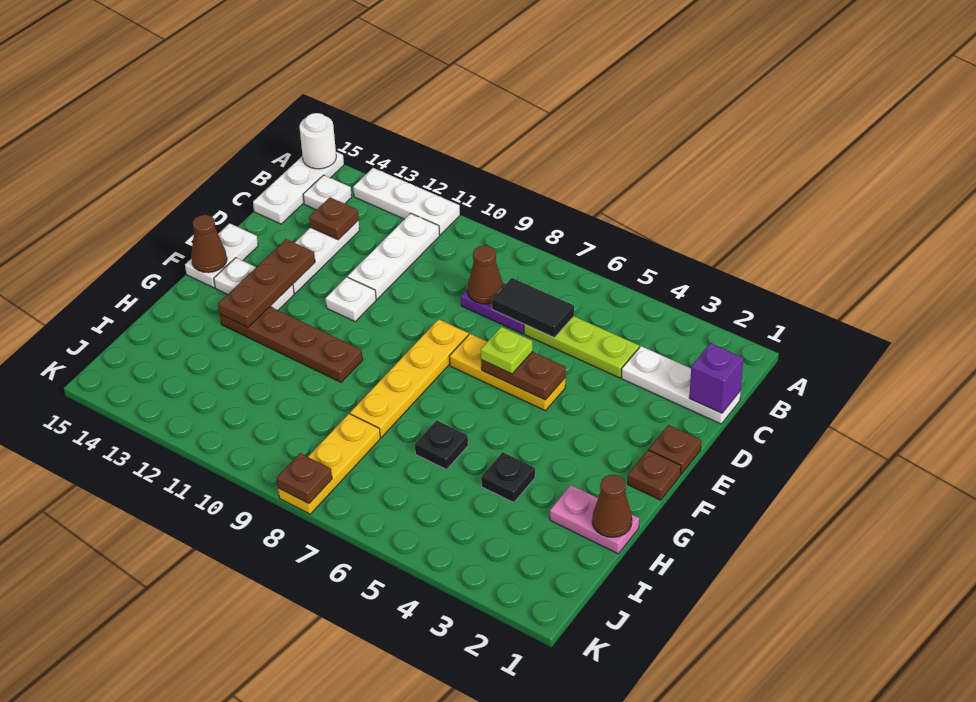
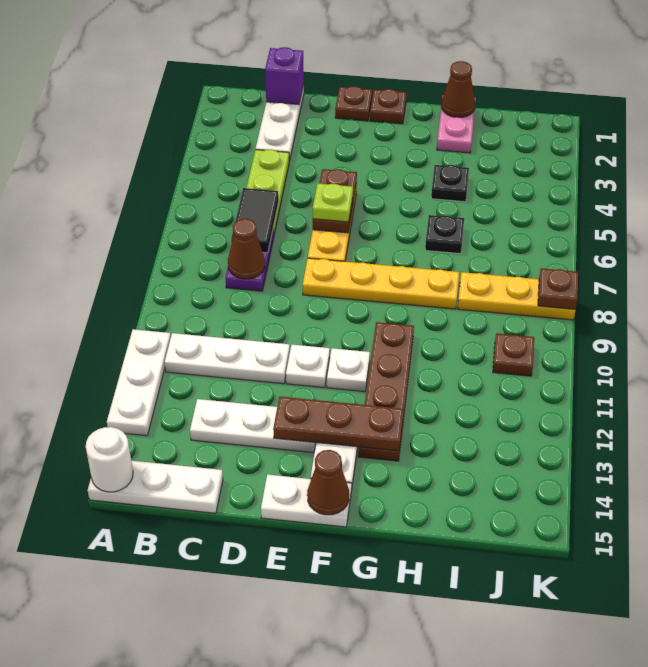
white 1x1 plate [303,175,352,210] -> white 1x1 plate moved to [327,348,370,392]
brown 1x1 plate [309,197,359,240] -> brown 1x1 plate moved to [493,333,534,376]

